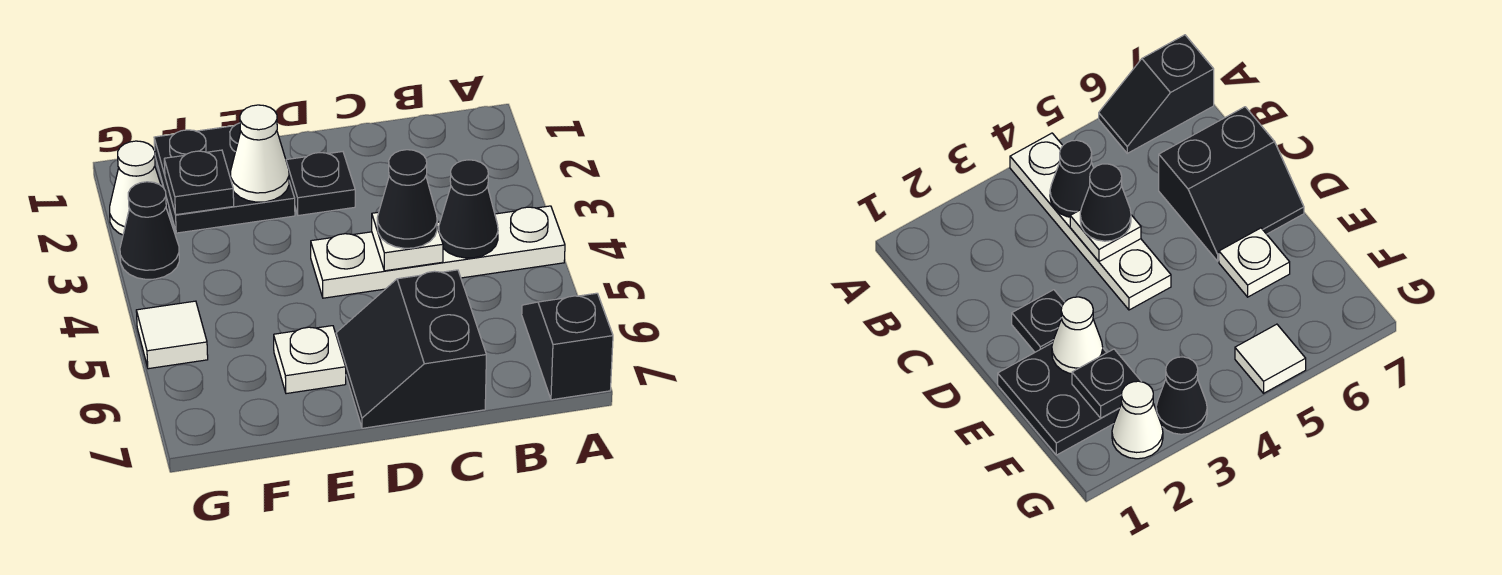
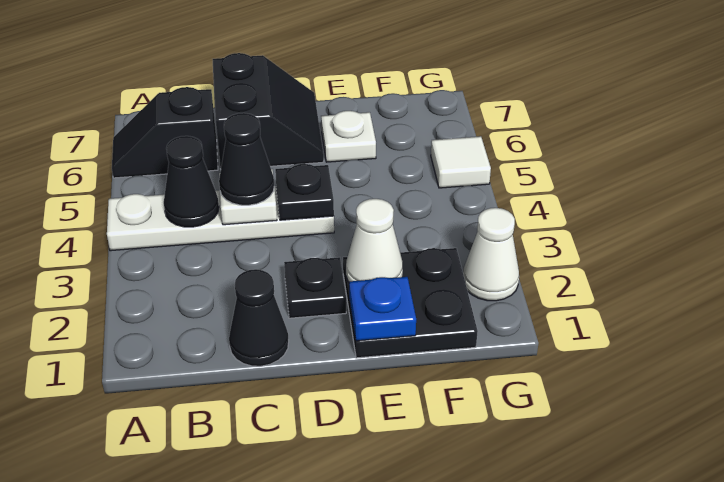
black 1x2 slope [522,293,613,400] -> black 1x2 slope turned to [112,87,218,178]
none -> blue 1x1 plate [349,277,416,341]
black 1x1 plate [164,150,234,215] -> black 1x1 plate moved to [275,164,334,220]
black 1x1 cone [120,182,179,279] -> black 1x1 cone moved to [229,269,289,366]

